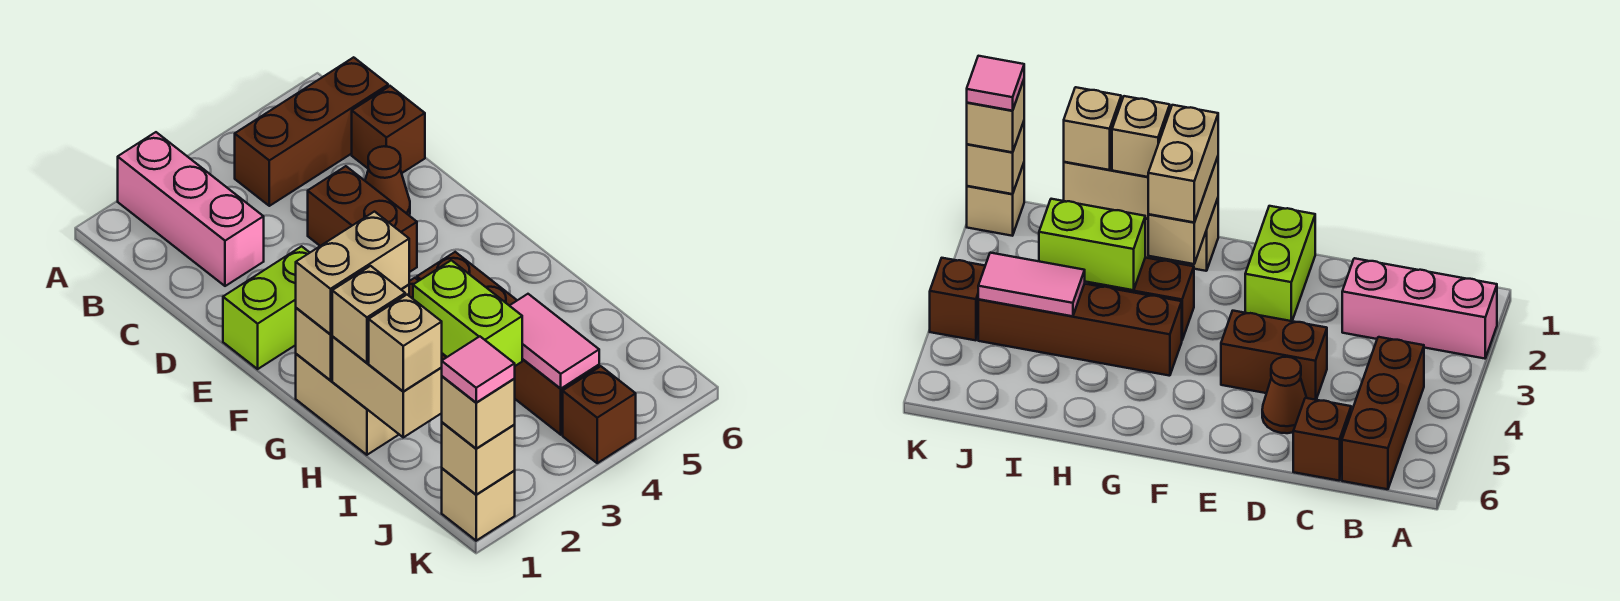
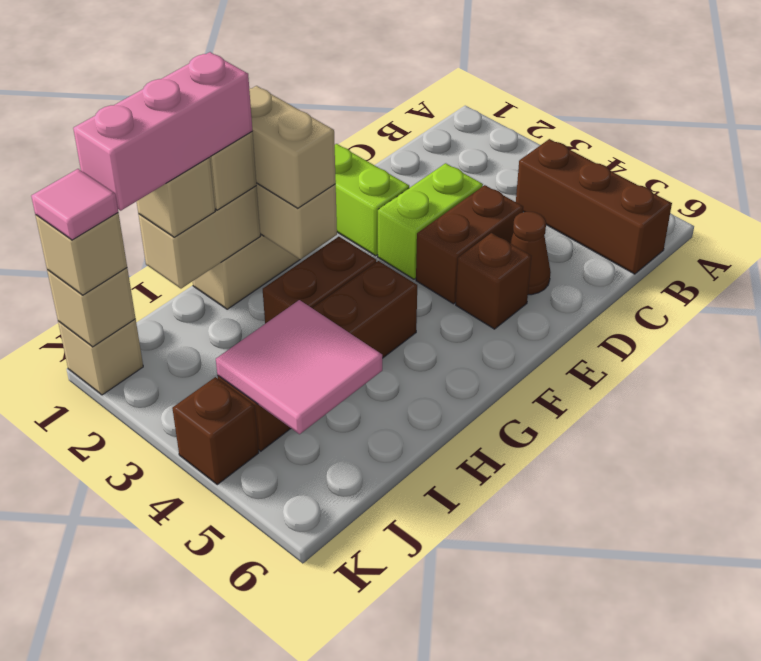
pink 1x3 brick [118,132,264,286] -> pink 1x3 brick moved to [73,52,252,211]
brown 1x1 brick [352,86,425,173] -> brown 1x1 brick moved to [456,233,532,329]
lime 1x2 brick [413,260,522,366] -> lime 1x2 brick moved to [378,163,483,279]
pink 1x2 tile [510,294,599,389] -> pink 2x2 tile [216,300,382,434]

